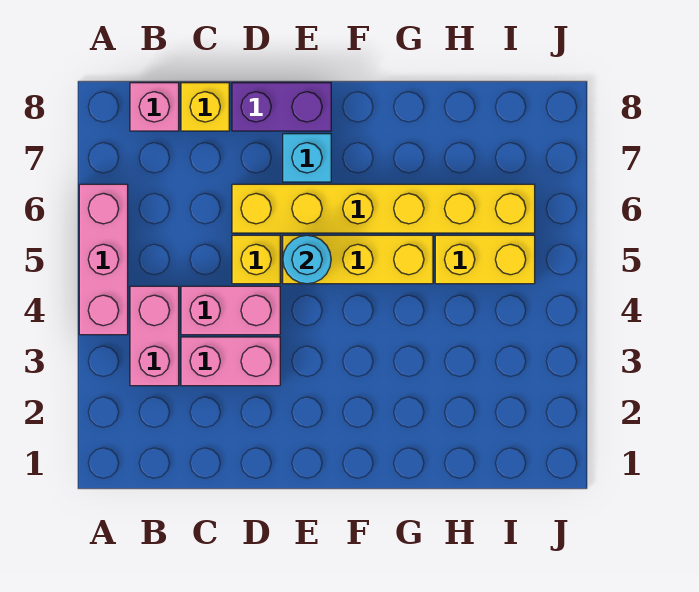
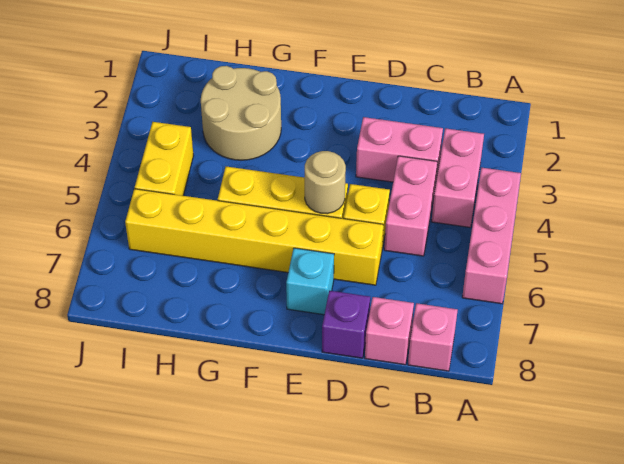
pink 1x2 brick [181,286,280,335] -> pink 1x2 brick turned to [384,156,437,256]
yellow 1x1 brick [181,83,229,131] -> pink 1x1 brick [365,297,414,365]
purple 1x2 brick [232,83,331,131] -> purple 1x1 brick [322,291,370,358]
cyan 1x1 round brick [283,235,331,284] -> tan 1x1 round brick [305,151,346,214]
none -> tan 2x2 round brick [201,66,281,160]
yellow 1x2 brick [435,235,535,284] -> yellow 1x2 brick turned to [135,122,193,196]

